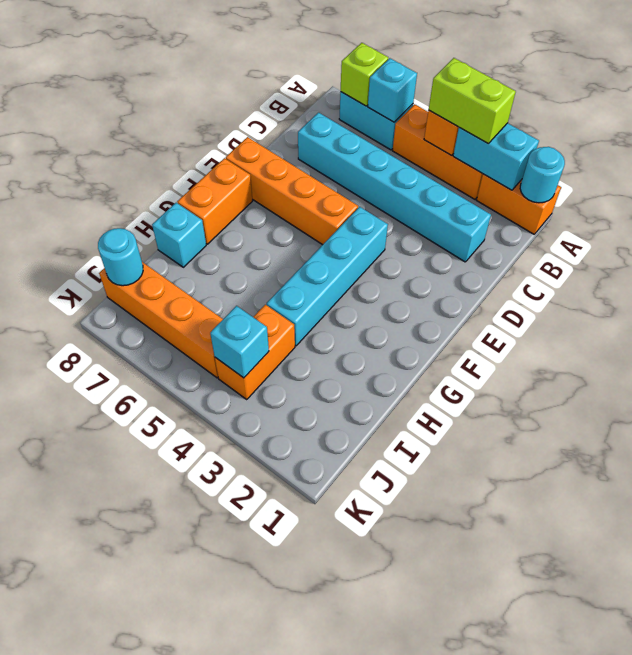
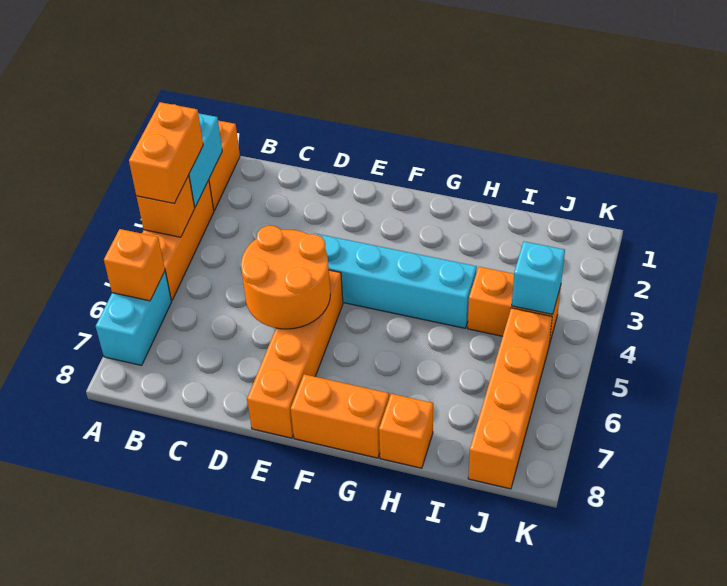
cyan 1x1 round brick [520,147,565,203] -> none
lime 1x2 brick [429,58,516,144] -> orange 1x2 brick [129,102,203,203]
cyan 1x1 brick [368,58,417,122] -> orange 1x1 brick [104,229,165,301]
lime 1x1 brick [341,43,388,106] -> none
cyan 1x6 brick [298,113,491,262] -> none
none -> orange 2x2 round brick [241,226,330,329]
cyan 1x1 brick [152,203,206,267] -> orange 1x1 brick [379,394,433,468]
cyan 1x1 round brick [98,228,143,286] -> none

